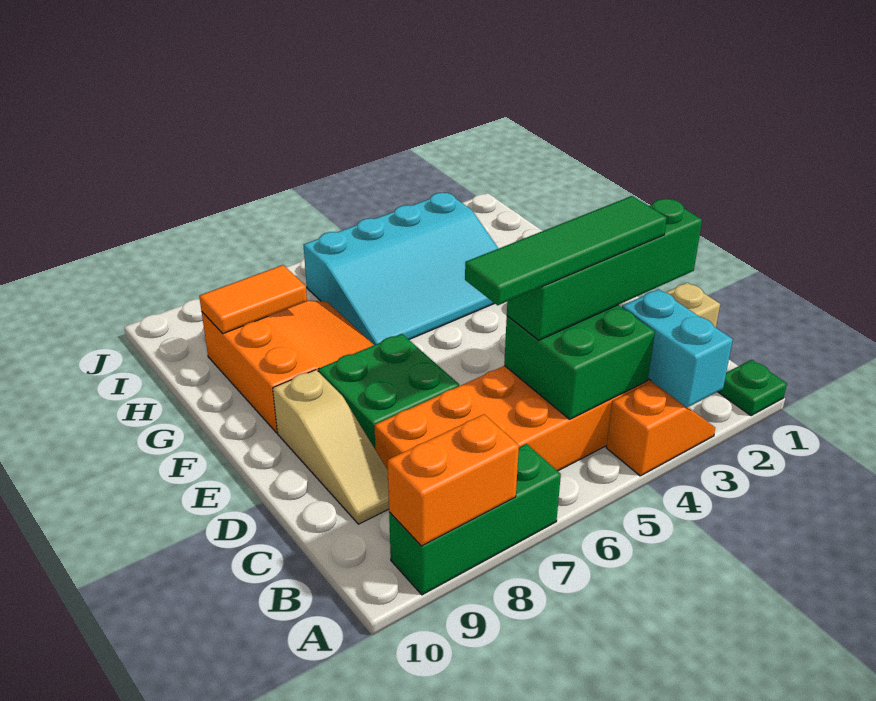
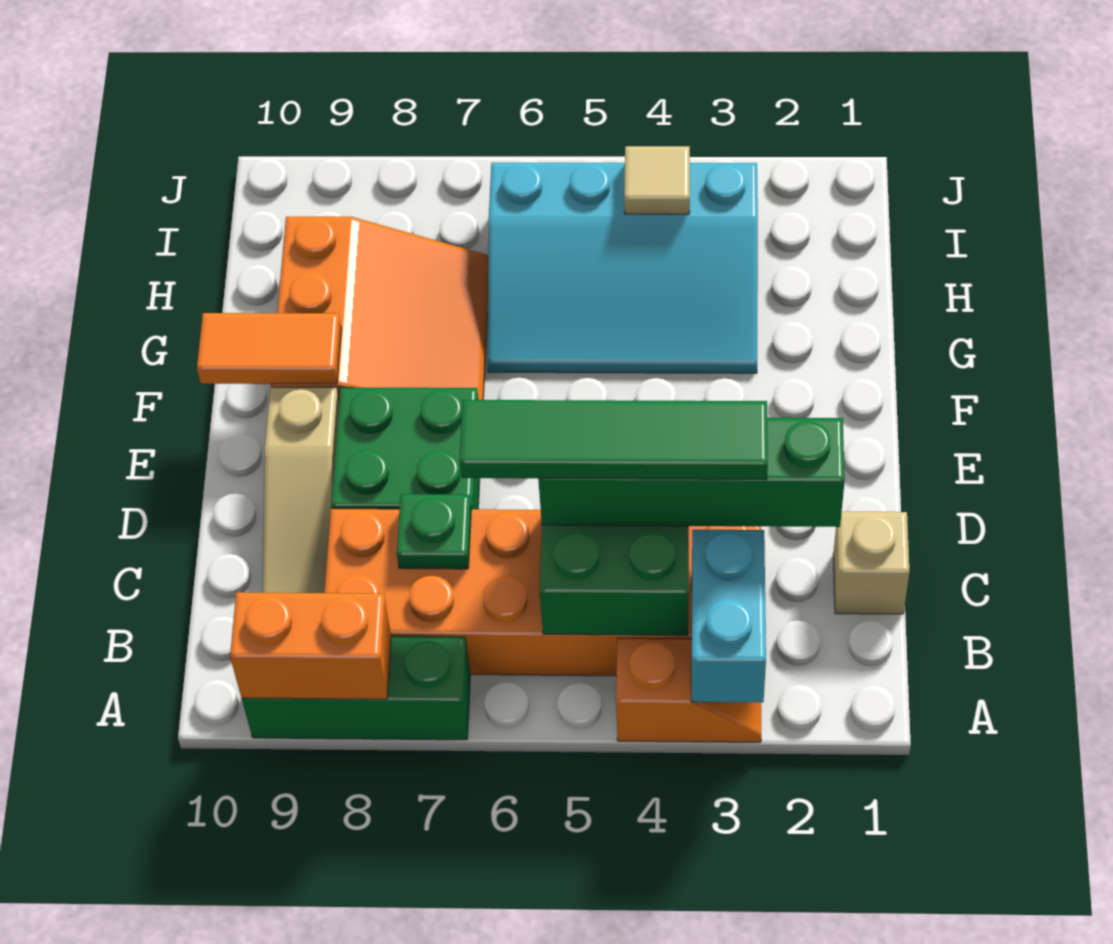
green 1x1 plate [718,360,787,416] -> green 1x1 plate moved to [397,494,471,569]
orange 1x2 tile [199,265,307,334] -> orange 1x2 tile moved to [197,313,341,384]
none -> tan 1x1 tile [624,146,690,214]

